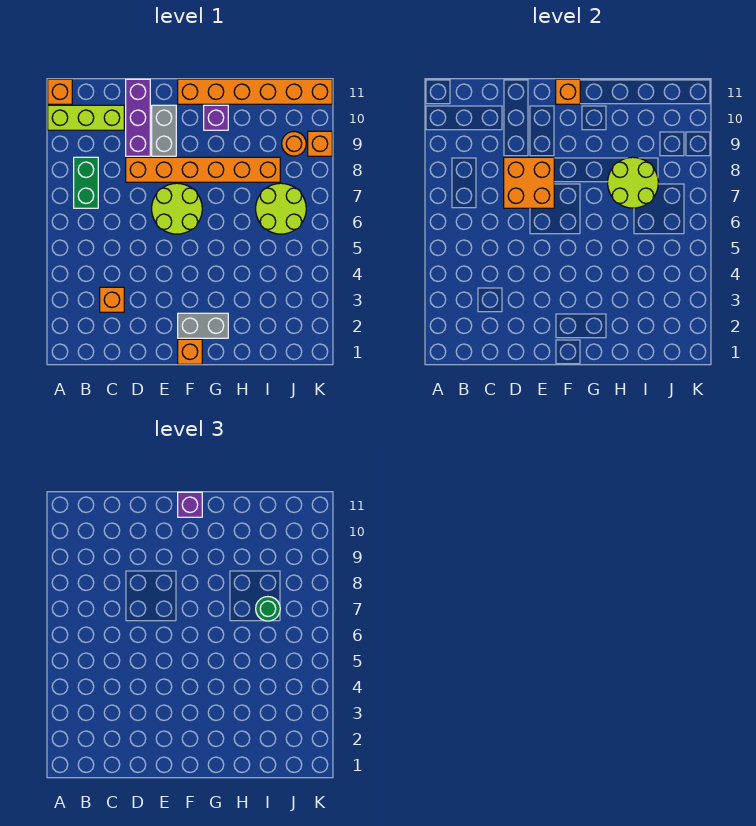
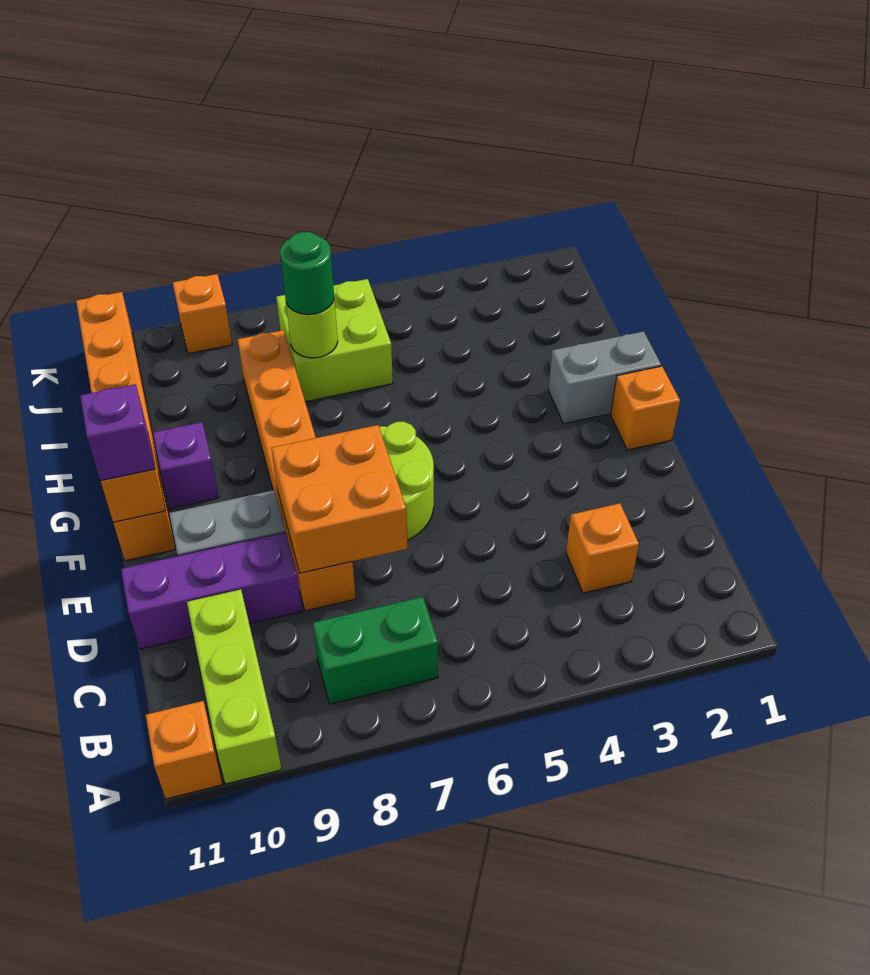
grey 1x2 brick [178,313,228,338] -> grey 1x2 brick turned to [548,331,661,424]
lime 2x2 round brick [608,157,658,208] -> lime 1x1 round brick [286,299,338,358]
lime 2x2 round brick [256,183,306,234] -> lime 2x2 brick [276,279,393,402]
orange 1x1 round brick [282,132,306,156] -> none

